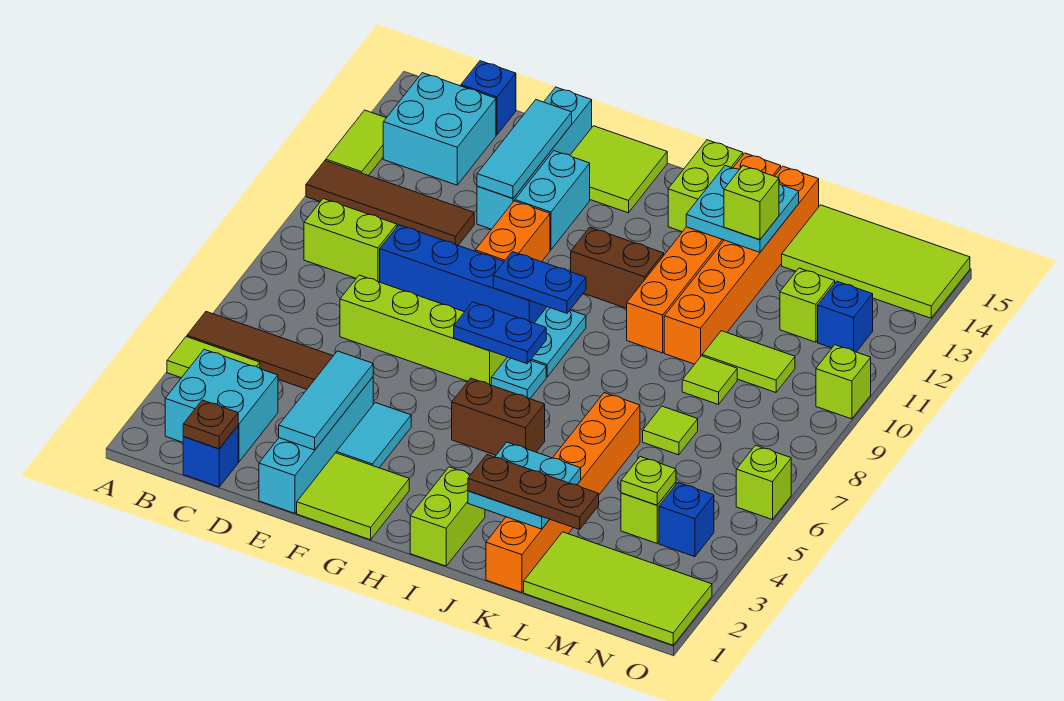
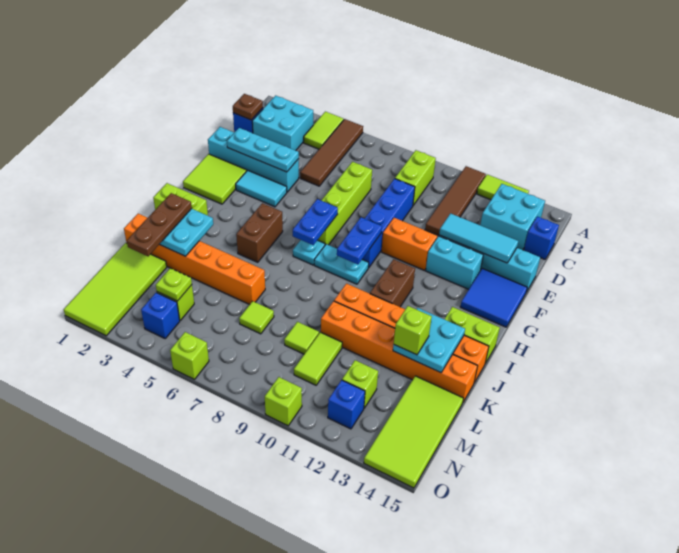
cyan 1x3 tile [279,351,373,450] -> cyan 1x3 plate [227,128,299,172]
lime 2x2 tile [570,126,667,213] -> blue 2x2 tile [461,268,527,327]

